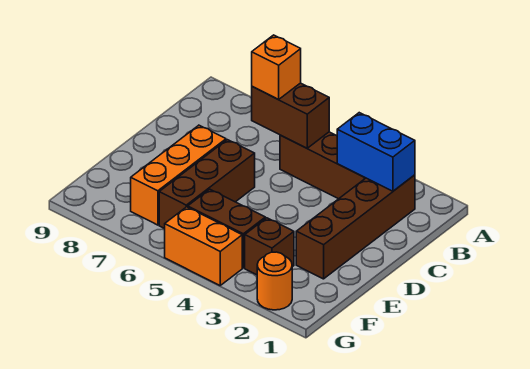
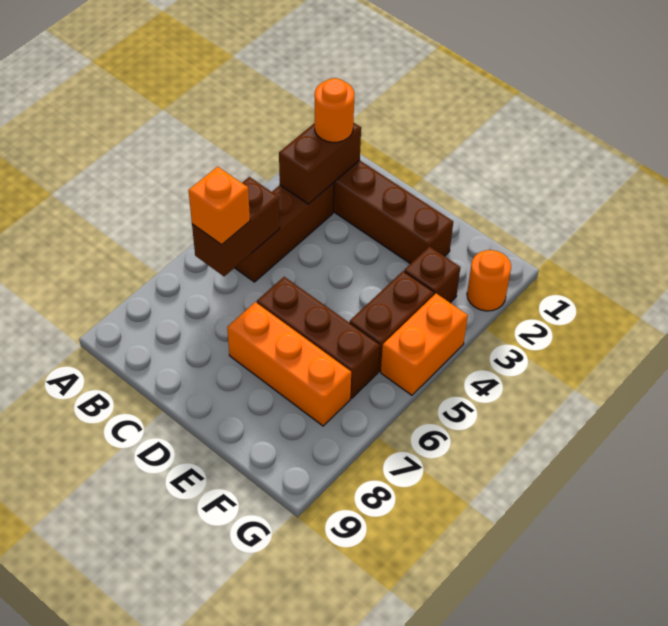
blue 1x2 brick [337,113,415,191] -> brown 1x2 brick [279,123,361,204]
none -> orange 1x1 round brick [315,78,354,142]

